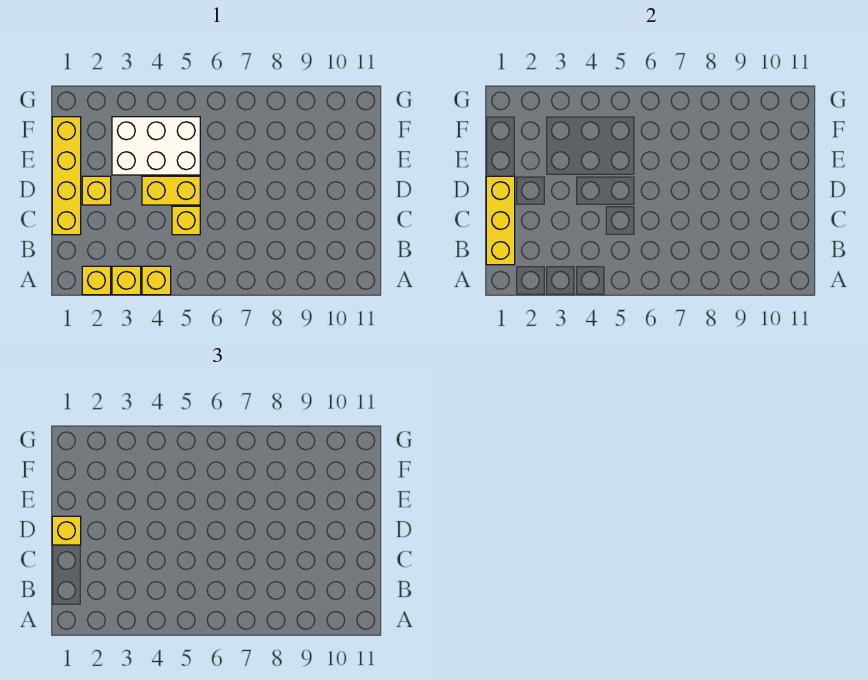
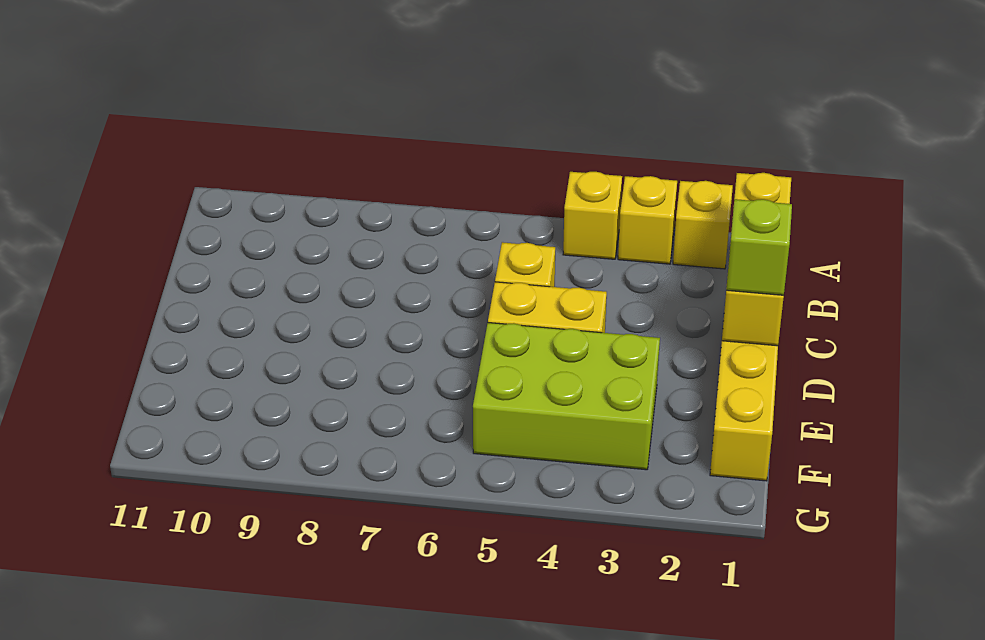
yellow 1x1 brick [52,516,81,545] -> lime 1x1 brick [726,199,792,295]
yellow 1x1 brick [82,176,111,205] -> none
white 2x3 brick [112,117,200,175] -> lime 2x3 brick [473,323,660,470]

